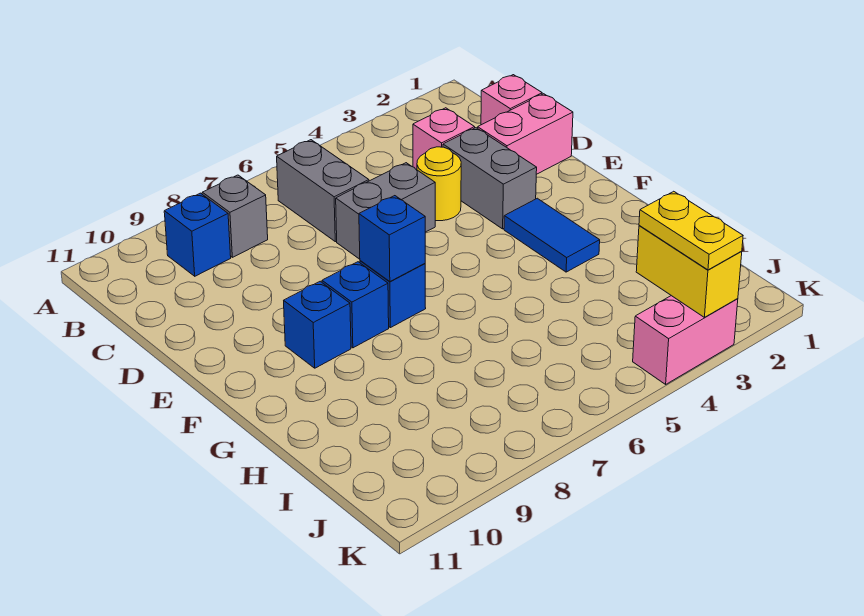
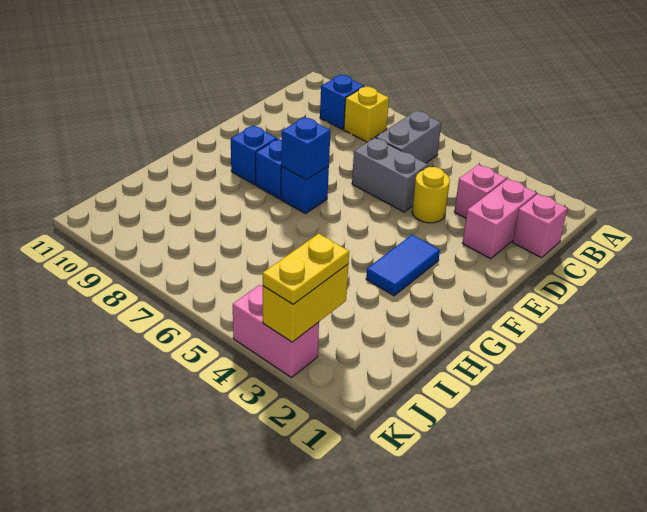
grey 1x1 brick [202,175,268,257] -> yellow 1x1 brick [344,86,389,142]
pink 1x2 brick [478,94,573,174] -> pink 1x2 brick turned to [463,179,536,259]
grey 1x2 brick [443,128,537,229] -> none

